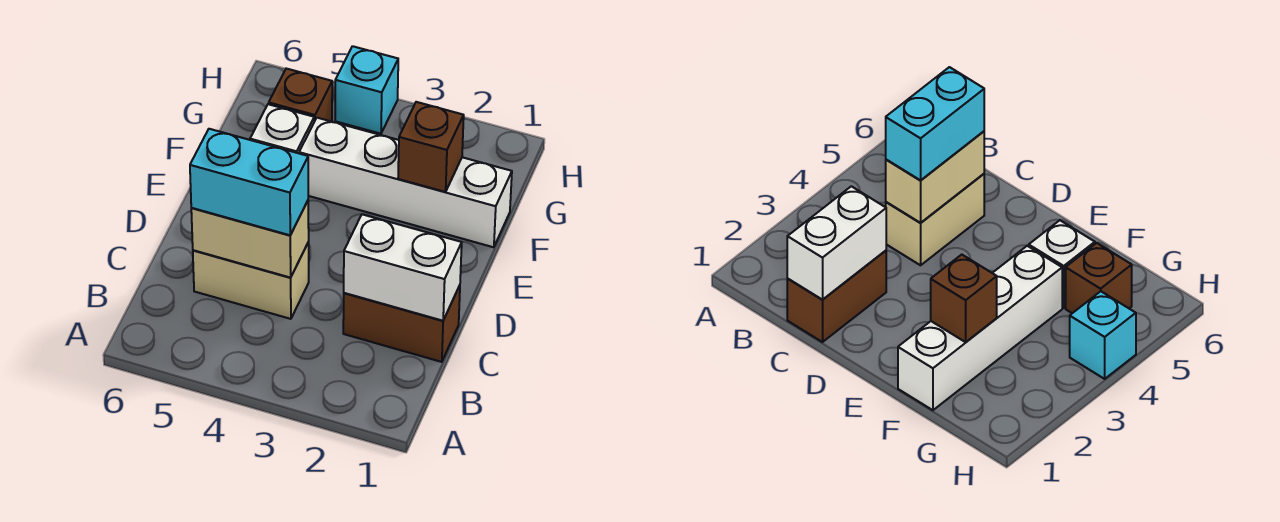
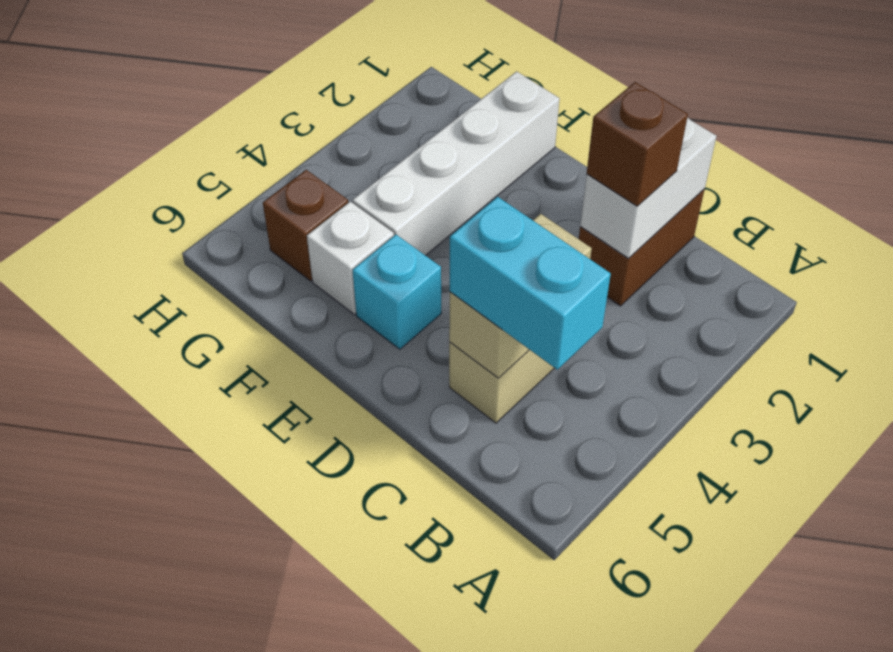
cyan 1x2 brick [190,129,308,235] -> cyan 1x2 brick turned to [450,197,611,370]
brown 1x1 brick [398,102,464,192] -> brown 1x1 brick moved to [587,82,688,206]
cyan 1x1 brick [335,46,398,134] -> cyan 1x1 brick moved to [353,235,441,349]

